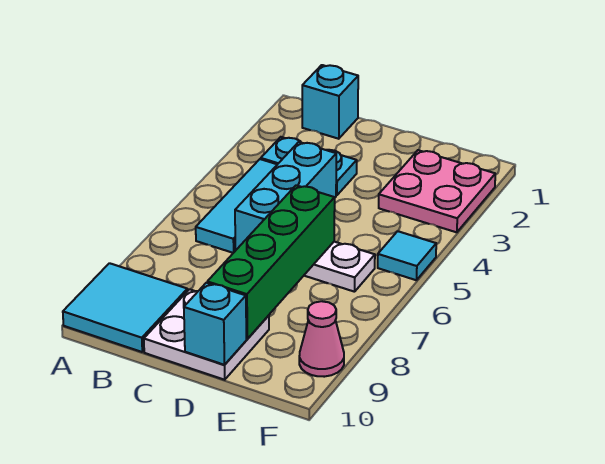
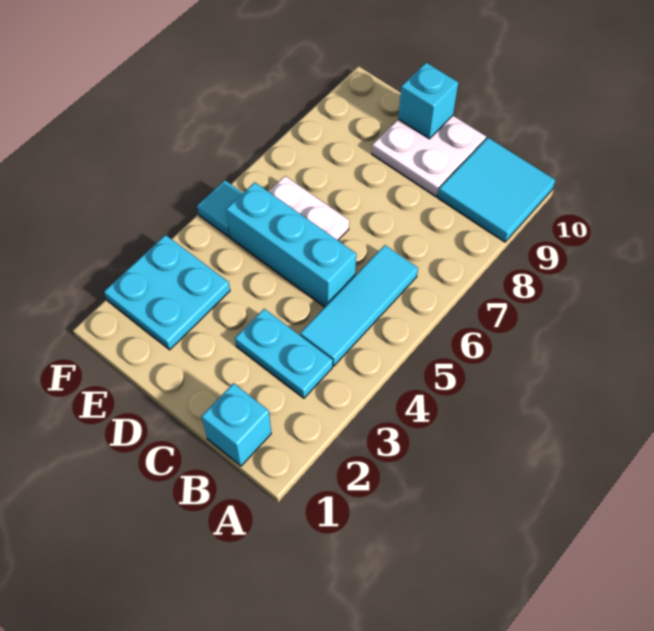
cyan 1x3 brick [235,142,336,250] -> cyan 1x3 brick turned to [226,182,356,307]
green 1x4 brick [207,185,335,339] -> none
pink 2x2 plate [379,150,495,232] -> cyan 2x2 plate [104,235,230,350]
pink 1x1 cone [299,301,344,377] -> none

